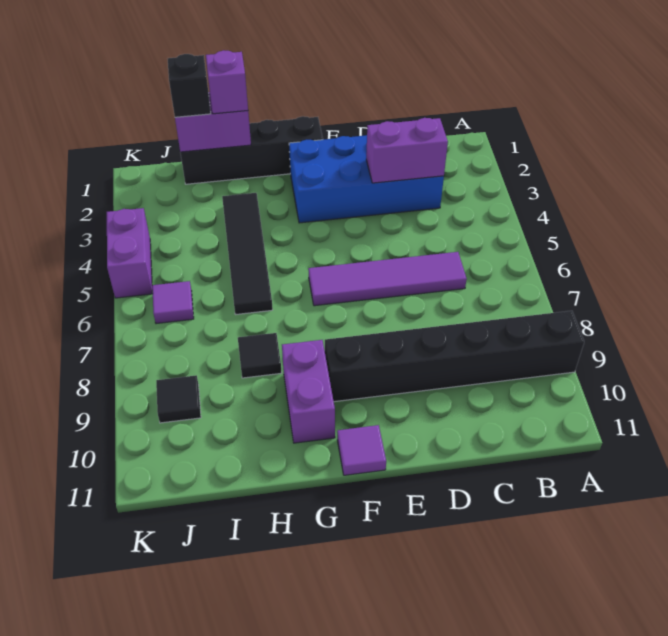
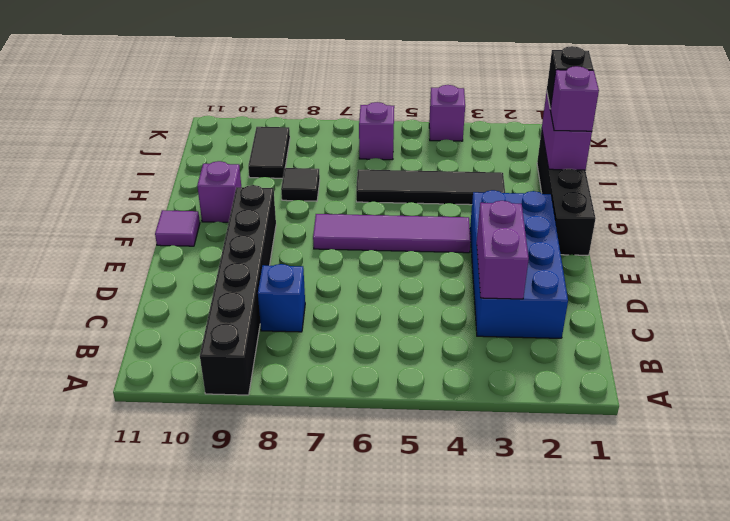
purple 1x4 tile [308,252,467,306] -> purple 1x4 tile turned to [313,214,471,253]
none -> blue 1x1 brick [258,264,305,332]
purple 1x2 brick [282,340,335,443] -> purple 1x1 brick [197,161,241,222]
purple 1x1 tile [152,281,194,324] -> purple 1x1 brick [359,102,394,160]
black 1x1 tile [156,375,201,423] -> black 1x2 tile [248,127,290,178]
purple 1x2 brick [107,208,152,298] -> purple 1x1 brick [429,85,465,141]

